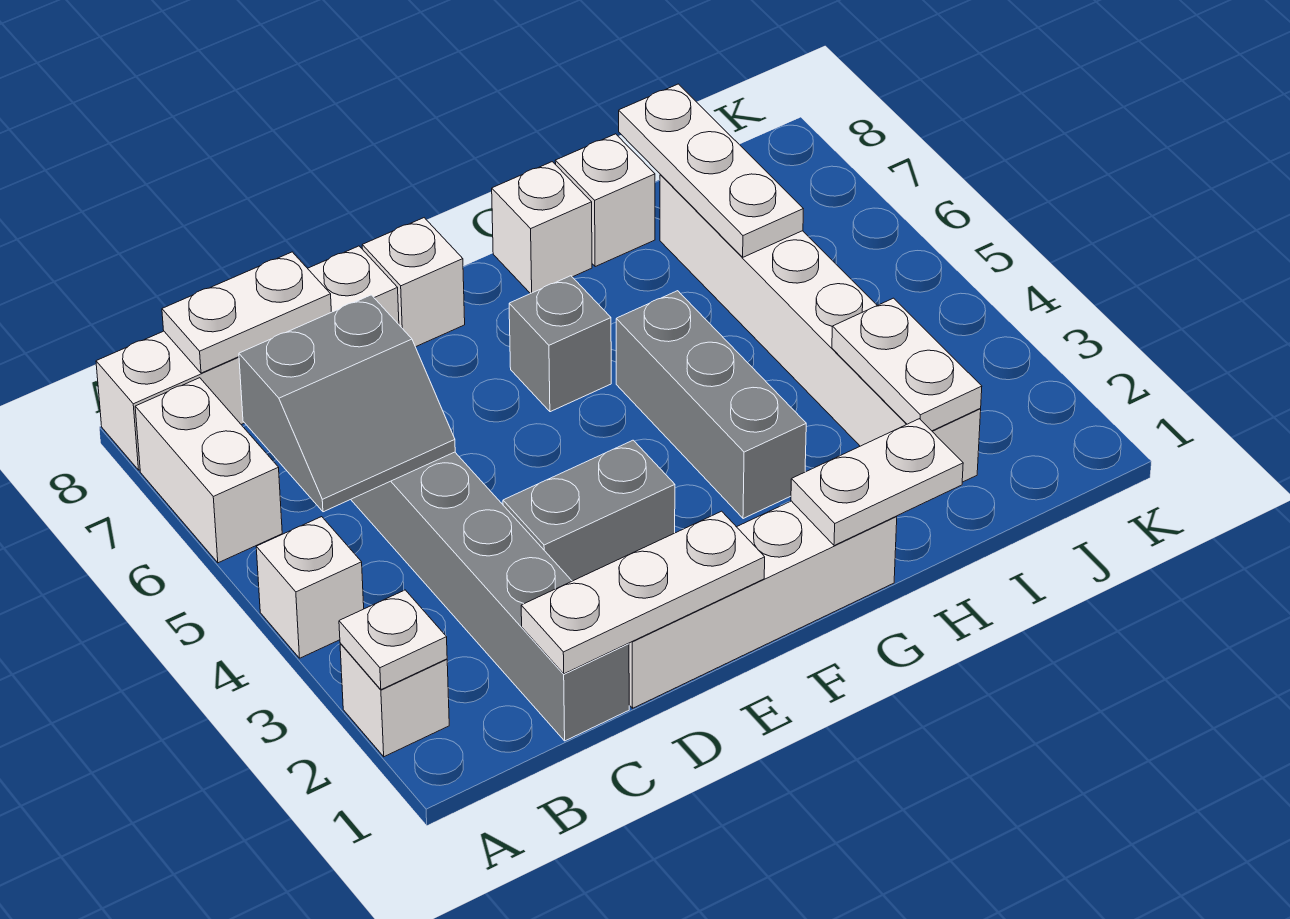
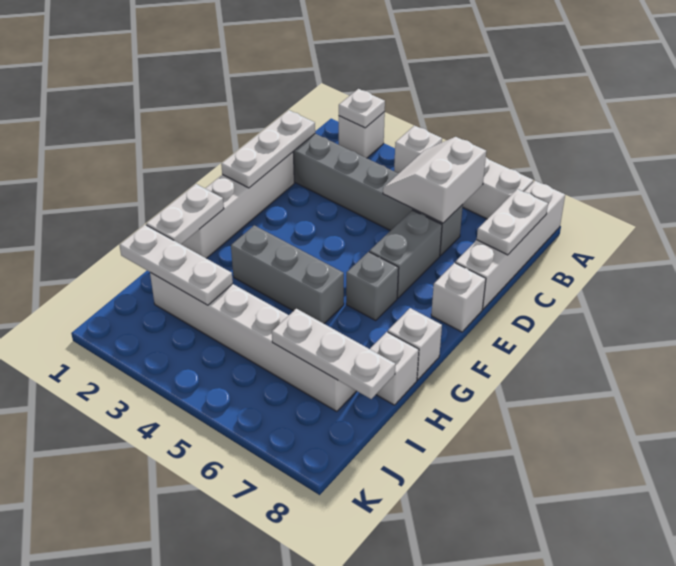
grey 2x2 slope [239,295,455,512] -> white 2x2 slope [383,137,486,223]
grey 1x2 brick [503,440,675,581] -> grey 1x2 brick moved to [369,210,442,298]
white 1x2 plate [832,298,982,431] -> white 1x3 plate [120,225,233,305]

